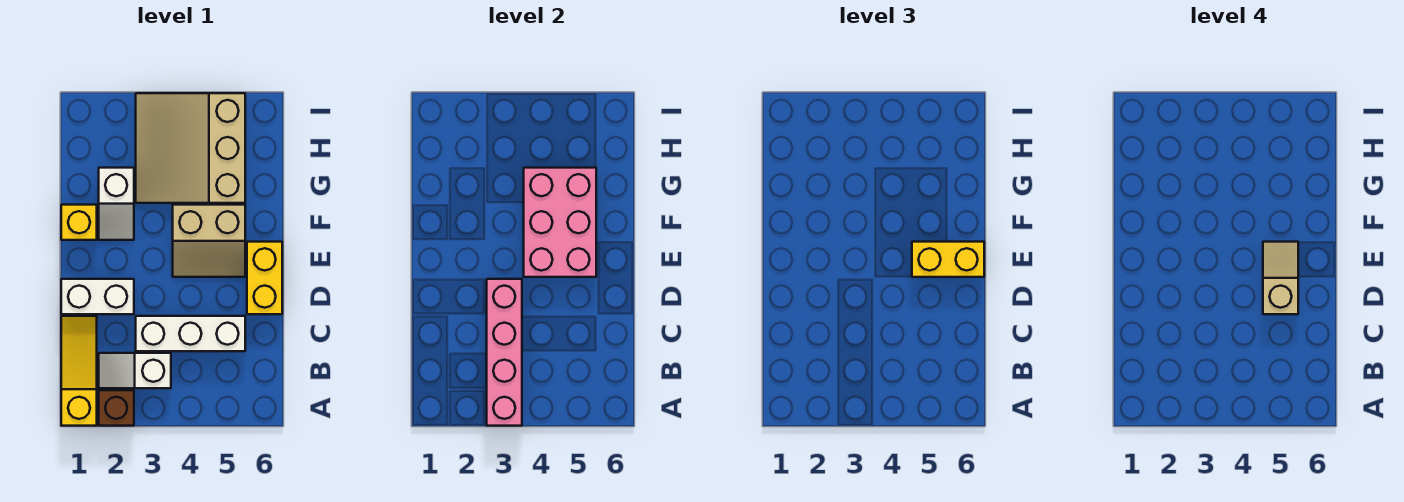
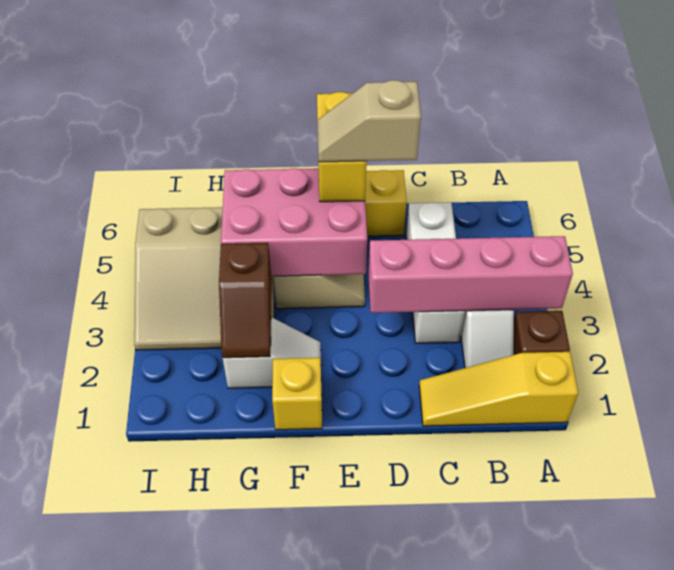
white 1x2 brick [61,279,134,314] -> none
none -> brown 1x2 slope [219,243,271,358]

